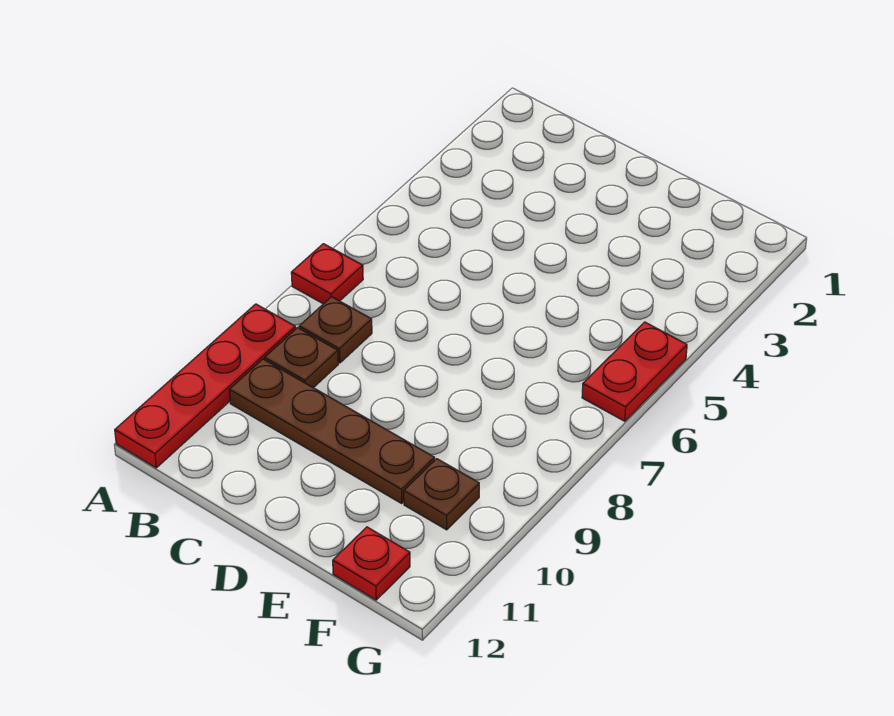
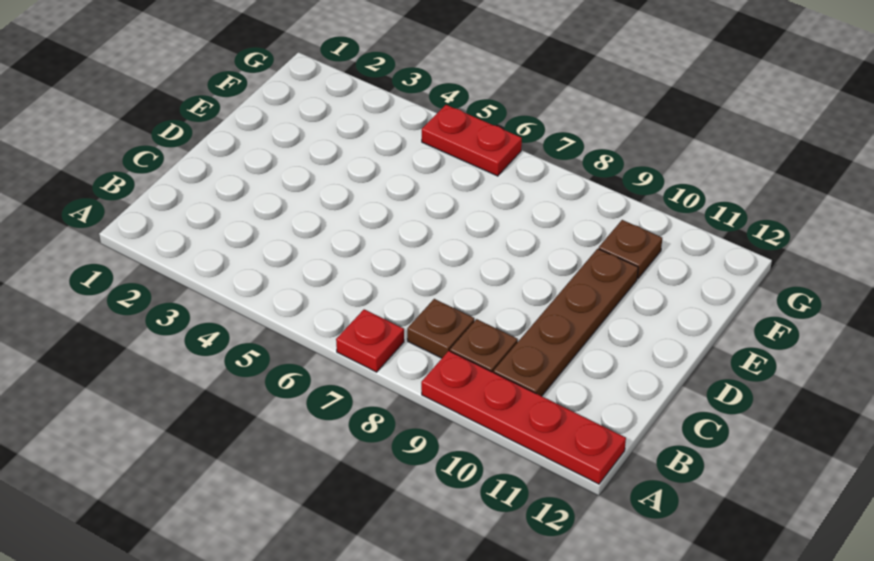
red 1x1 plate [333,527,410,600] -> none

